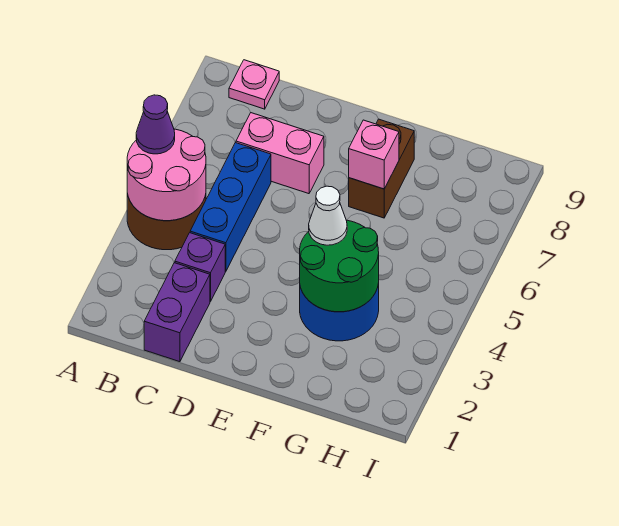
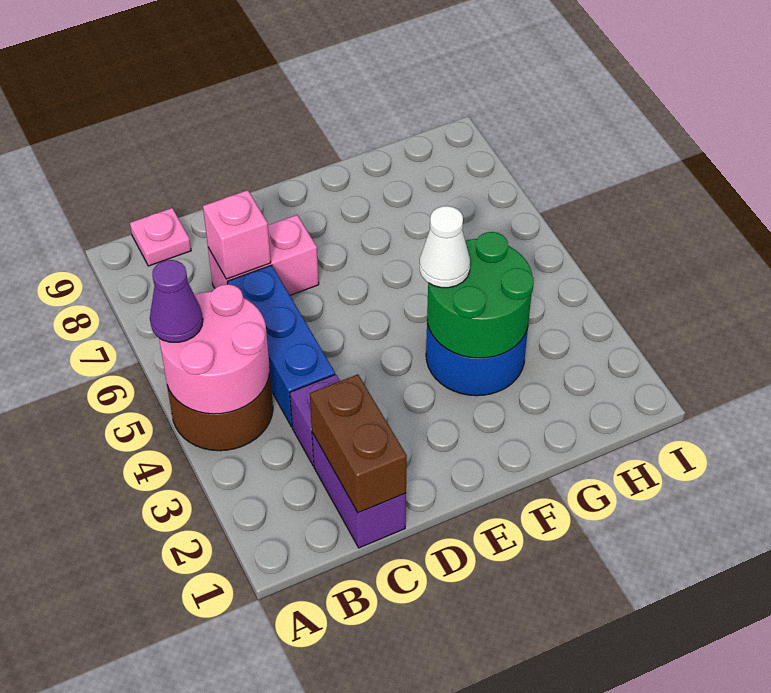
brown 1x2 brick [349,119,414,218] -> brown 1x2 brick moved to [310,374,407,513]
pink 1x1 brick [349,120,399,189] -> pink 1x1 brick moved to [203,190,271,279]

